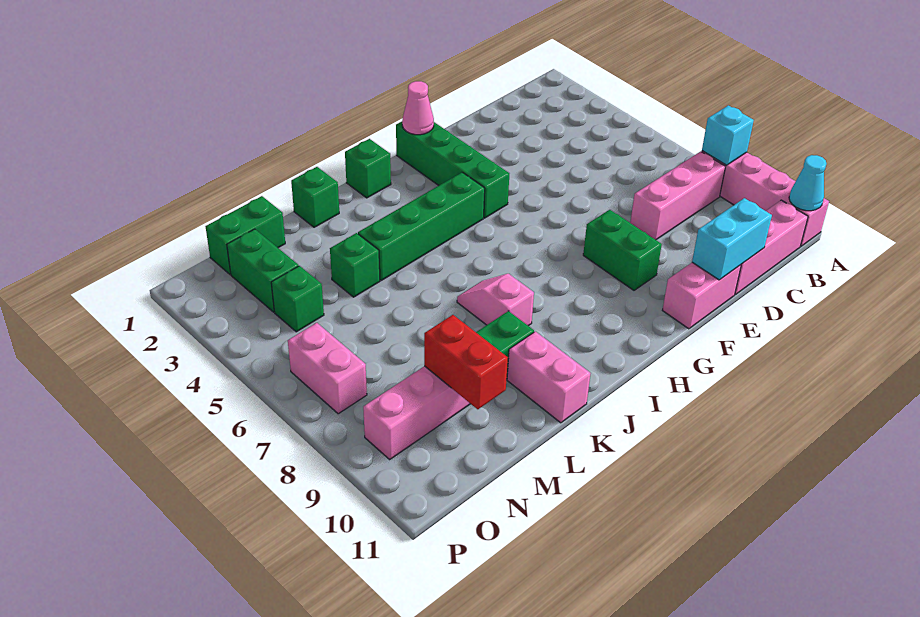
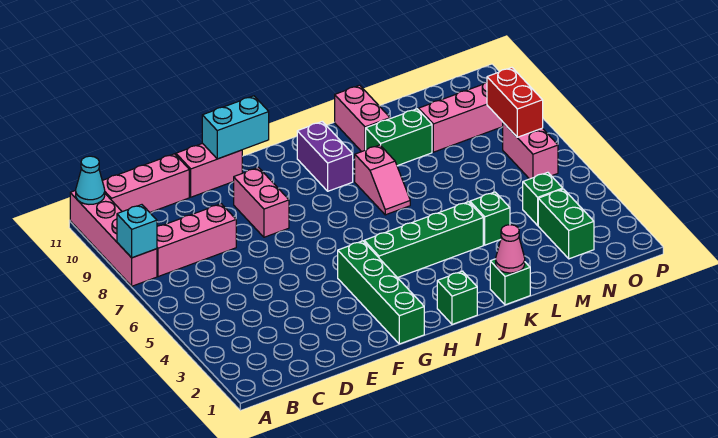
cyan 1x2 brick [692,198,772,280] -> cyan 1x2 brick moved to [202,96,269,159]
green 1x2 brick [583,210,662,290] -> pink 1x2 brick [234,168,289,237]
pink 1x1 cone [402,81,434,135] -> pink 1x1 cone moved to [496,225,525,273]
none -> purple 1x2 brick [297,122,353,191]
green 1x2 brick [206,196,285,275] -> none
red 1x2 brick [424,315,508,409] -> red 1x2 brick moved to [487,68,543,137]

